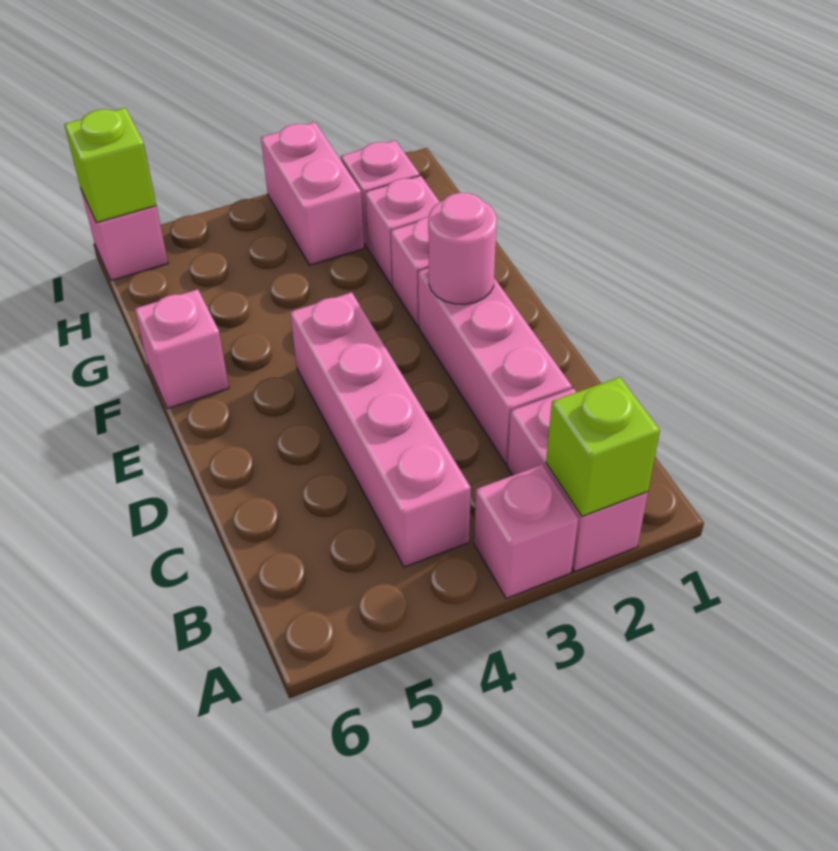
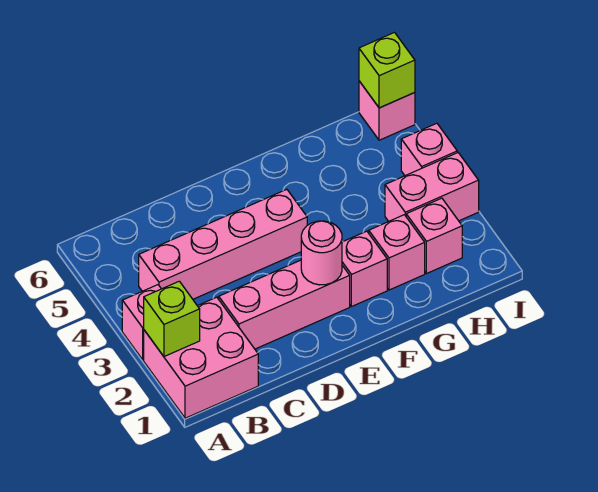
pink 1x2 brick [507,388,648,572] -> pink 2x2 brick [144,297,258,418]
pink 1x1 brick [135,289,229,409] -> pink 1x1 brick moved to [401,123,457,176]

